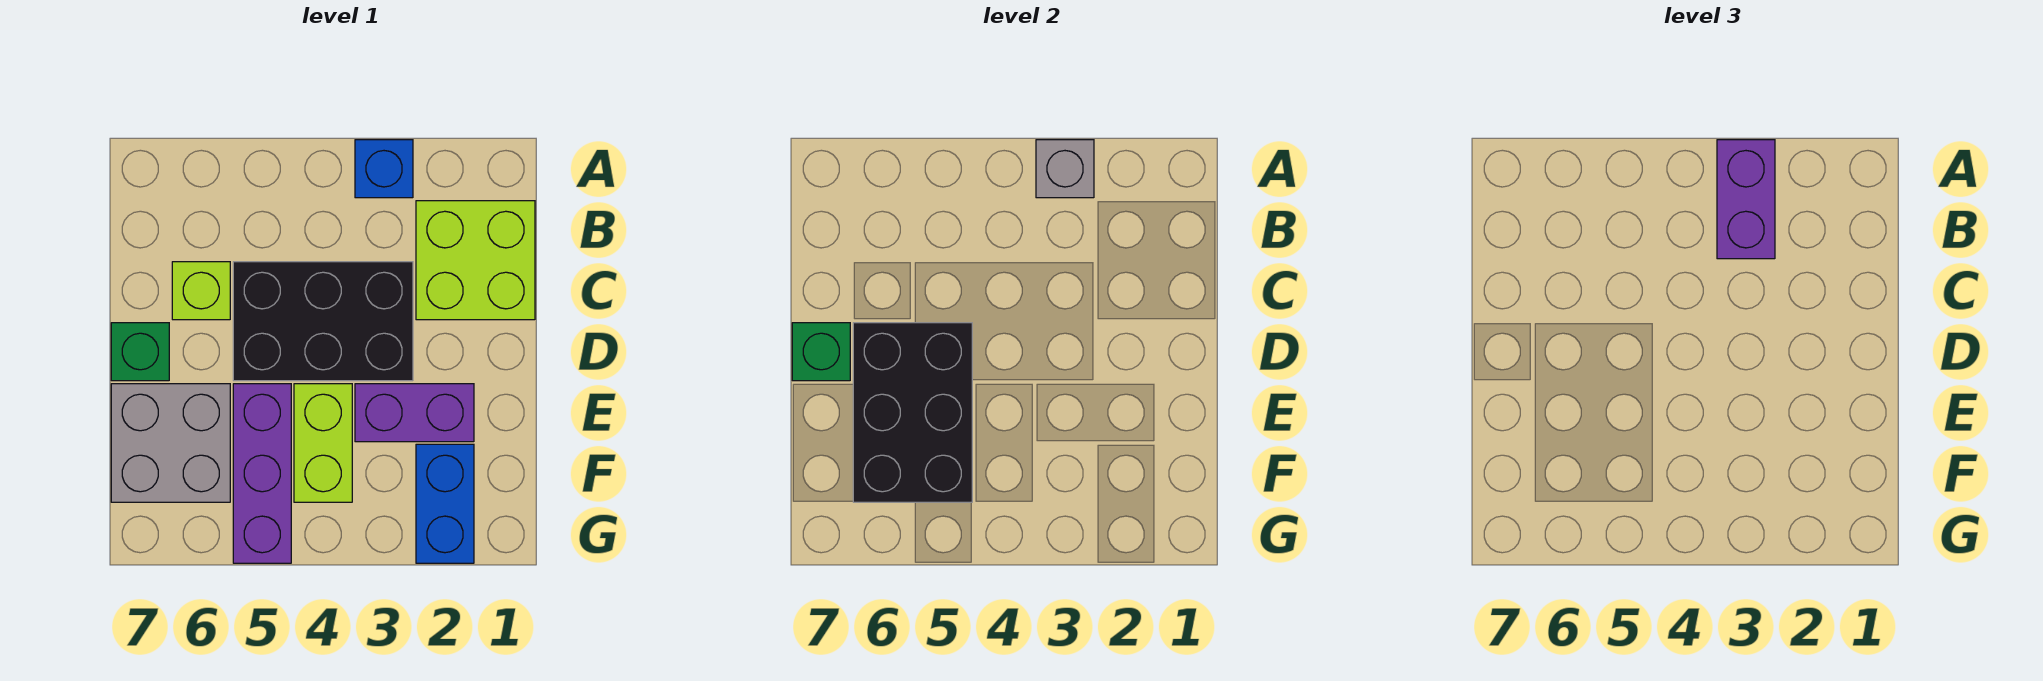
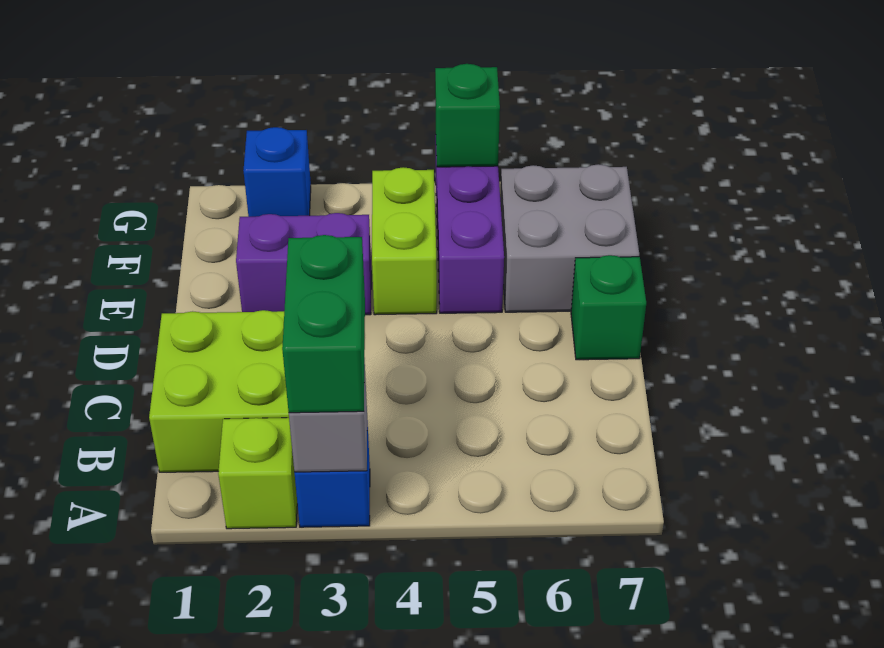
purple 1x2 brick [1717,140,1775,259] -> green 1x2 brick [282,235,365,413]
black 2x3 brick [233,262,413,381] -> none
lime 1x1 brick [172,262,230,320] -> lime 1x1 brick moved to [218,418,297,529]
black 2x3 brick [853,323,972,502] -> none
green 1x1 brick [792,323,850,381] -> green 1x1 brick moved to [435,64,500,167]
blue 1x2 brick [416,444,474,563] -> blue 1x1 brick [243,127,311,217]

